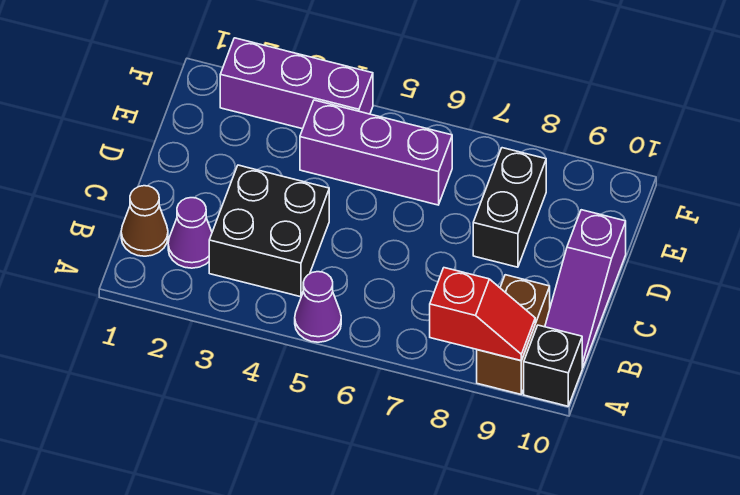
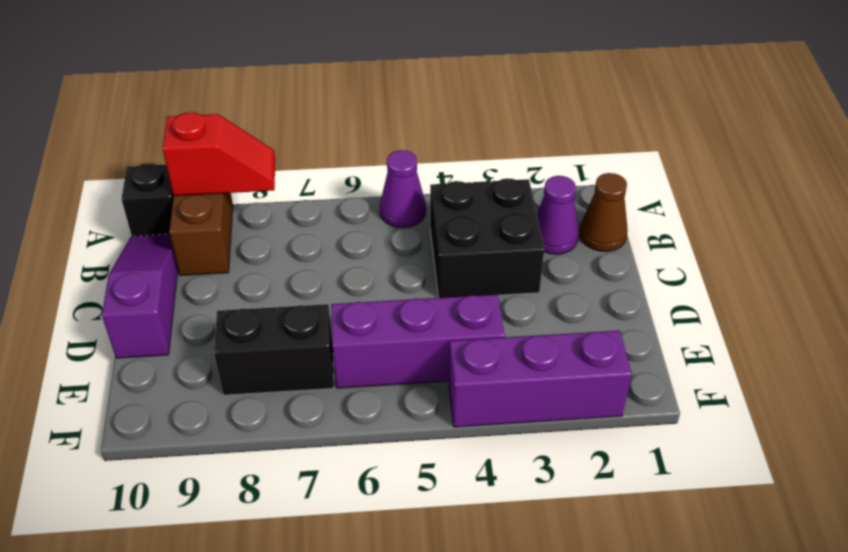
red 1x2 slope [430,268,535,361] -> red 1x2 slope turned to [163,112,275,196]
black 1x2 brick [473,148,546,267] -> black 1x2 brick turned to [214,304,334,395]

